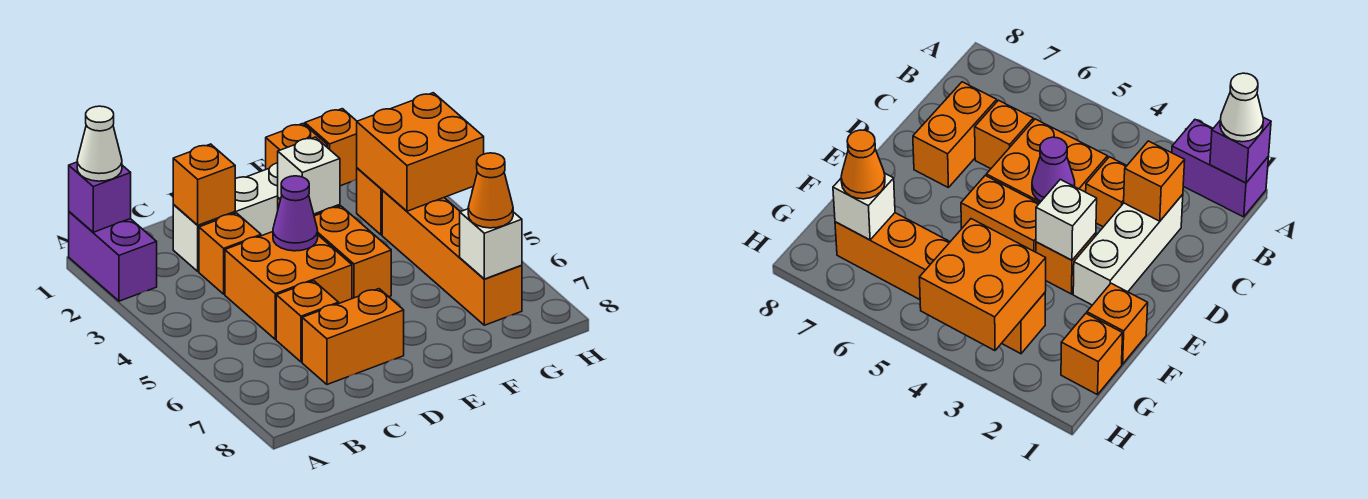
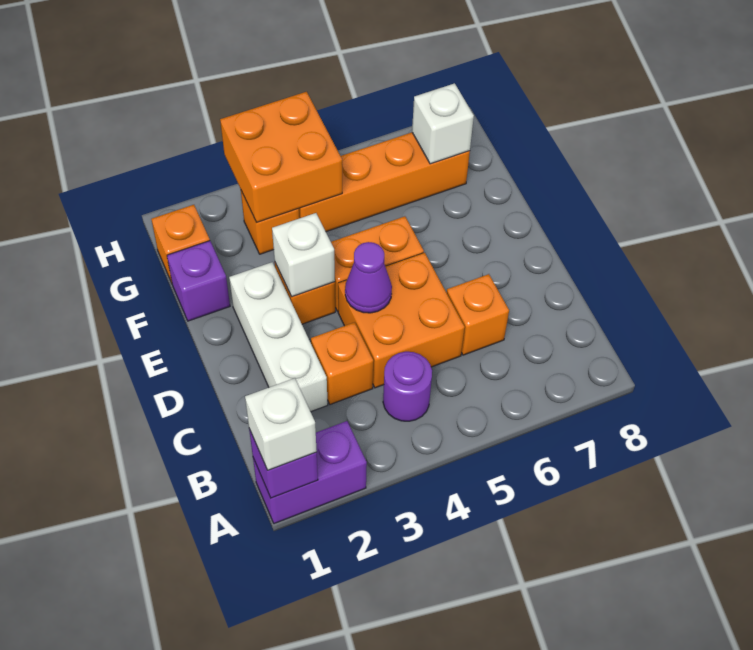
white 1x1 cone [77,106,122,181] -> white 1x1 brick [245,378,317,470]
none -> purple 1x1 round brick [383,352,432,421]
orange 1x1 brick [173,144,235,225] -> none
orange 1x2 brick [302,289,404,384] -> none
orange 1x1 brick [266,124,328,169] -> purple 1x1 brick [167,241,230,321]
orange 1x1 cone [468,153,513,228] -> none

